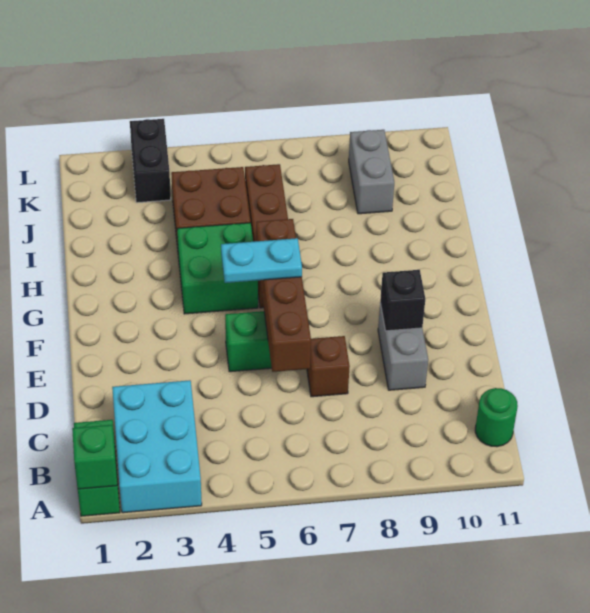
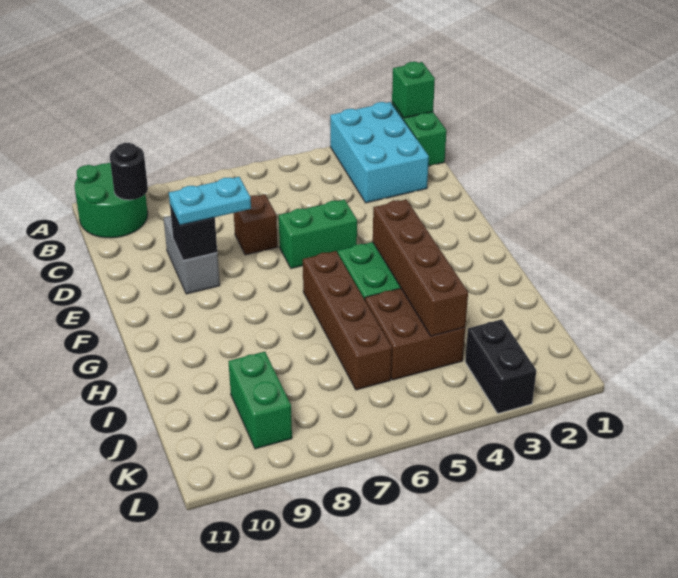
none -> black 1x1 round brick [110,143,148,200]
green 1x1 round brick [475,388,518,447] -> green 2x2 round brick [75,163,148,238]
brown 1x4 brick [256,219,311,372] -> brown 1x4 brick moved to [373,199,468,336]
cyan 1x2 plate [221,238,302,283] -> cyan 1x2 plate moved to [169,177,251,225]
grey 1x2 brick [349,130,394,214] -> green 1x2 brick [228,352,292,449]

